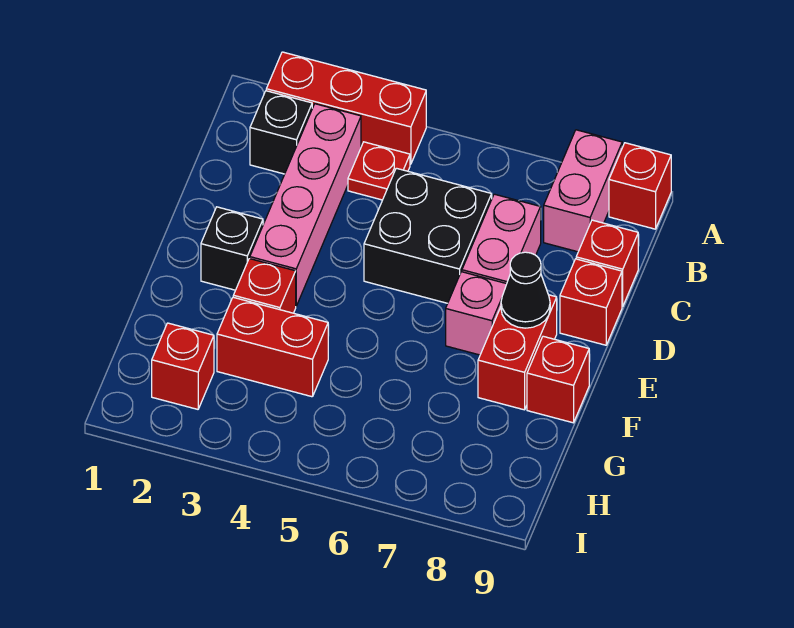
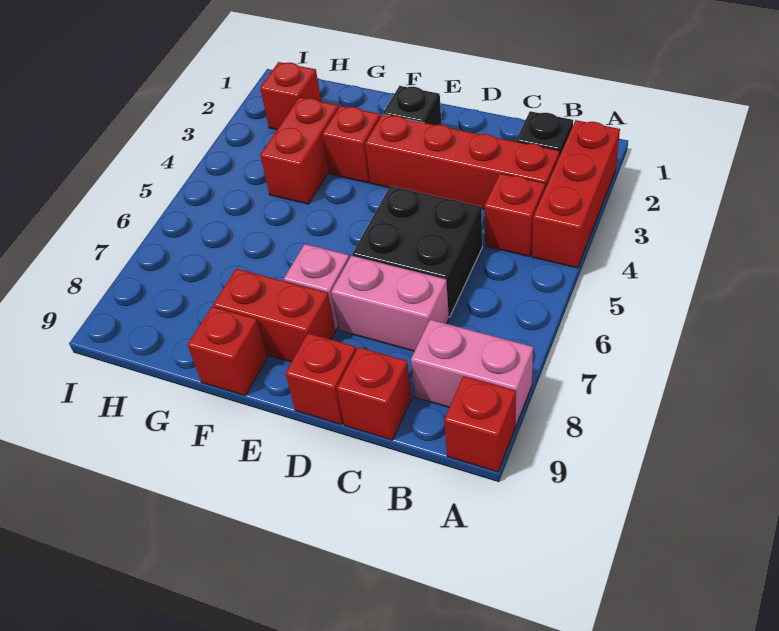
pink 1x4 brick [250,104,361,306] -> red 1x4 brick [365,114,560,209]
red 1x1 plate [348,142,410,200] -> red 1x1 brick [485,174,545,257]
black 1x1 cone [501,252,550,328] -> none

